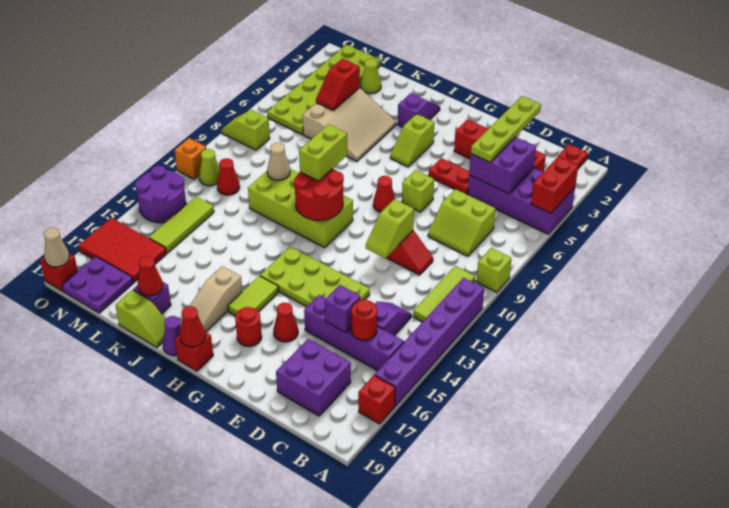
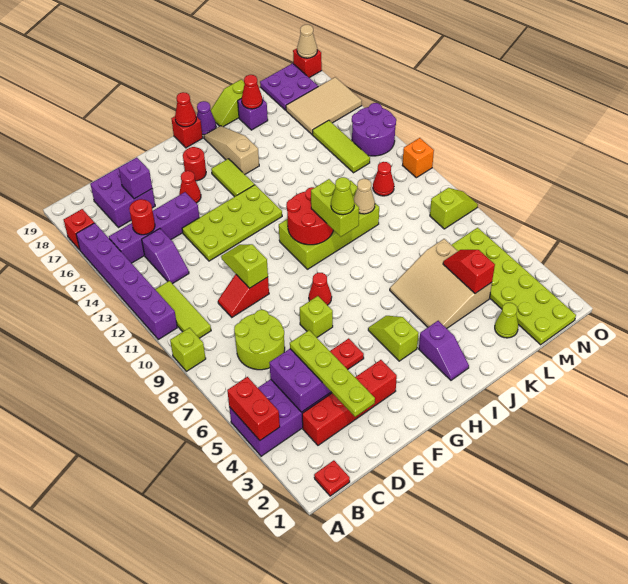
lime 2x2 slope [428,189,495,256] -> lime 2x2 round brick [234,310,285,370]
purple 1x1 brick [325,285,360,332] -> purple 1x1 brick moved to [119,158,152,199]
red 2x3 tile [79,218,166,283] -> tan 2x3 tile [286,77,362,135]
lime 1x1 cone [199,149,220,186] -> lime 1x1 cone moved to [331,177,354,215]

